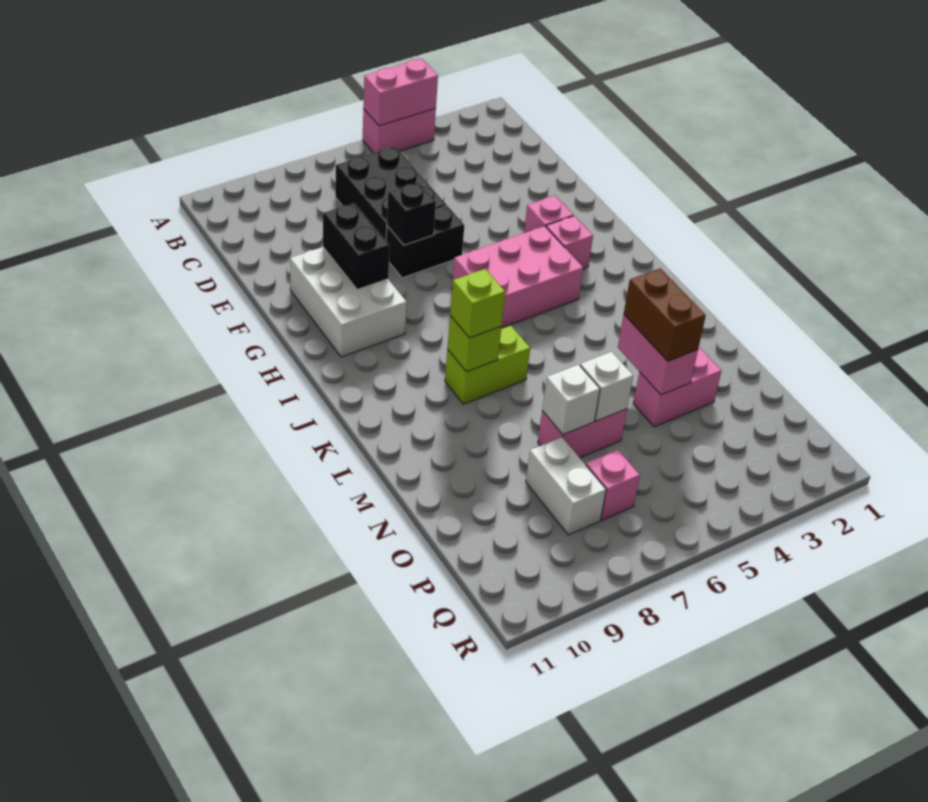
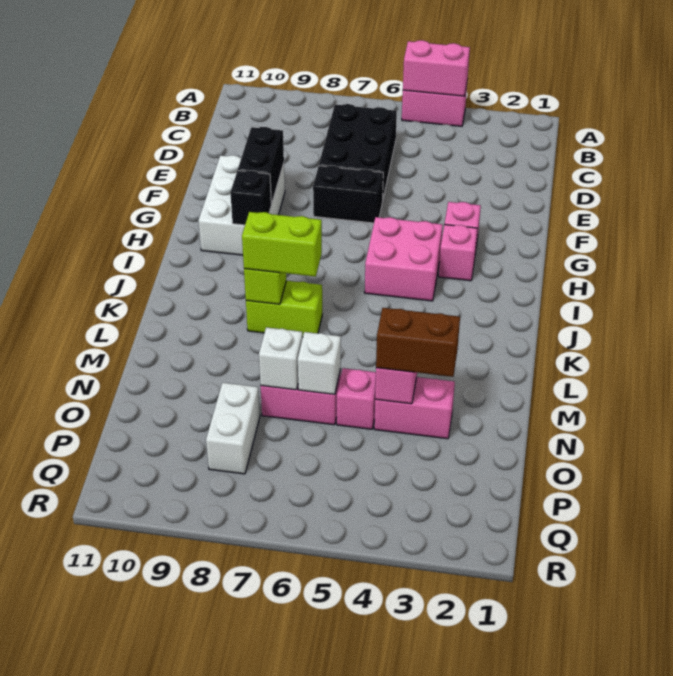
black 1x1 brick [387,182,436,245] -> black 1x1 brick moved to [230,171,271,225]
pink 2x3 brick [452,226,583,328] -> pink 2x2 brick [365,217,443,301]
lime 1x1 brick [450,269,505,338] -> lime 1x2 brick [242,212,322,277]
brown 1x2 brick [624,268,706,361] -> brown 1x2 brick turned to [376,308,460,377]
pink 1x1 brick [586,450,640,520] -> pink 1x1 brick moved to [337,368,376,429]

